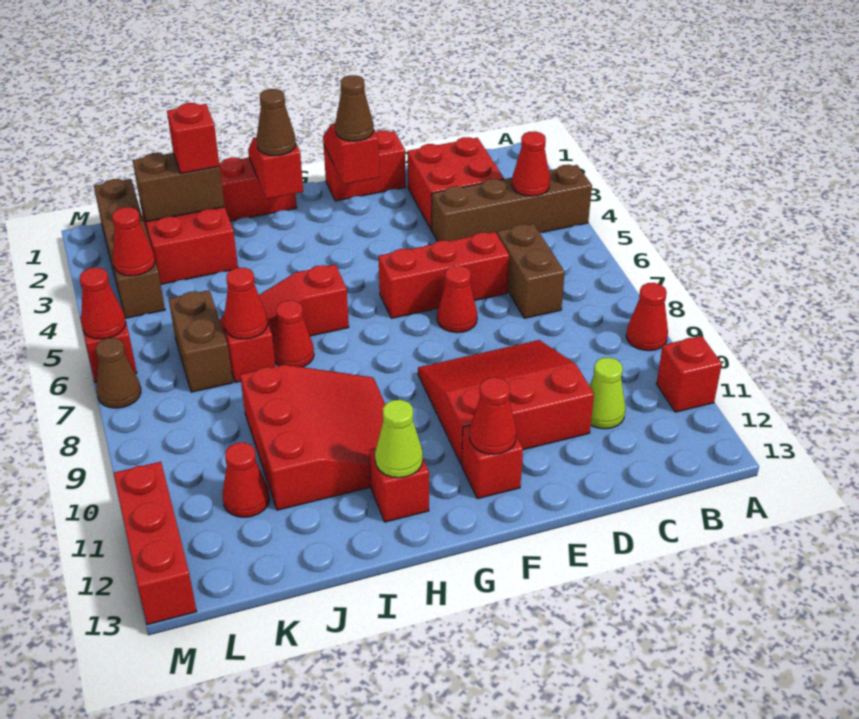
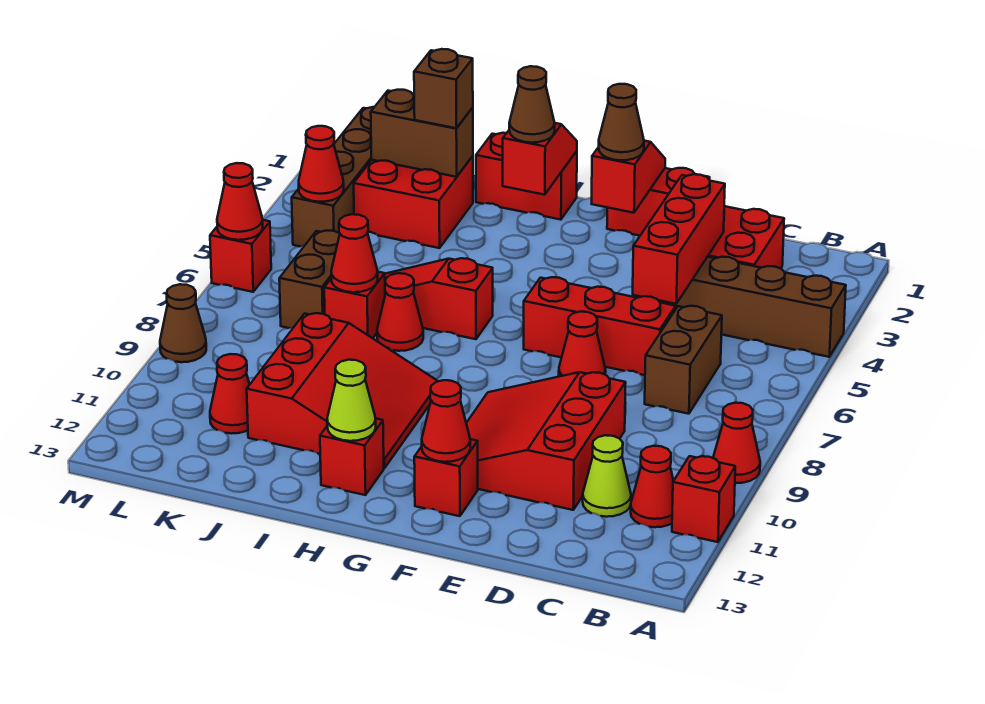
red 1x1 cone [512,131,550,196] -> red 1x1 cone moved to [631,446,673,527]
red 3x3 slope [418,340,594,465] -> red 3x3 slope turned to [466,372,626,510]
red 1x1 brick [167,103,220,173] -> brown 1x1 brick [414,49,473,128]
brown 1x1 cone [95,338,141,408] -> brown 1x1 cone moved to [160,284,206,362]
red 1x3 brick [113,462,197,625] -> red 1x3 brick moved to [633,174,725,304]

